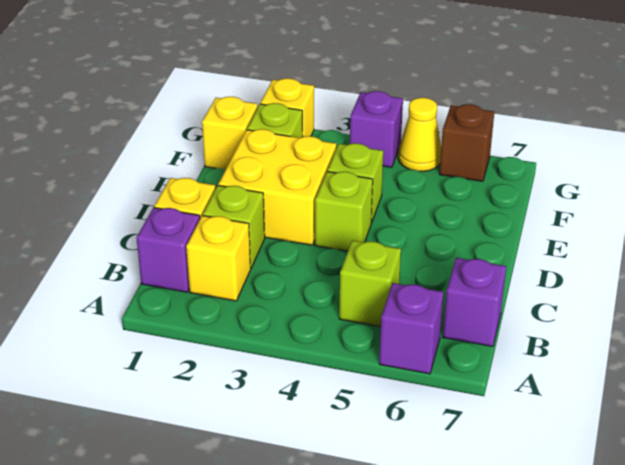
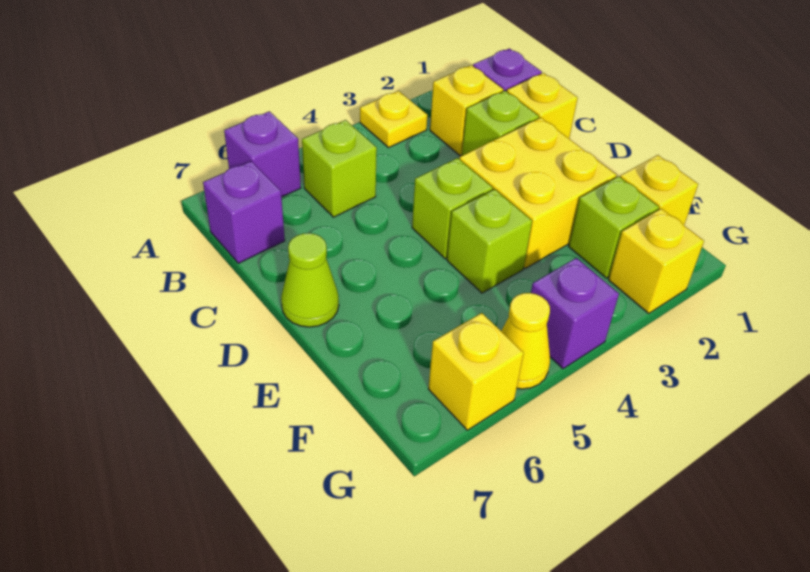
none -> yellow 1x1 plate [360,91,427,148]
none -> lime 1x1 cone [281,233,339,327]
brown 1x1 brick [439,104,494,181] -> yellow 1x1 brick [428,313,524,430]

